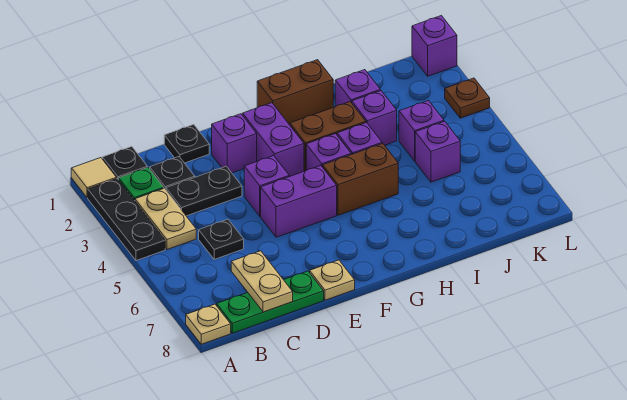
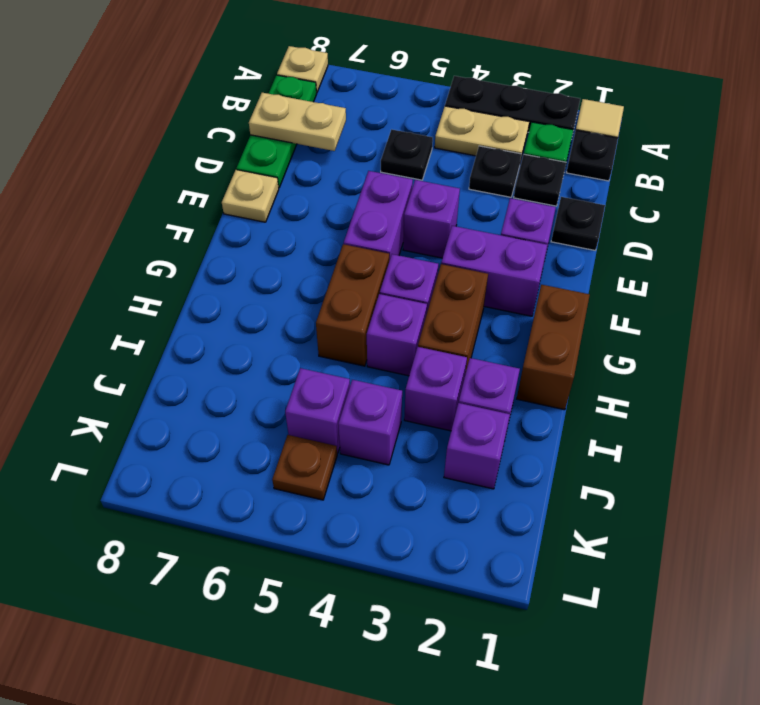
black 1x2 plate [166,166,242,216] -> black 1x1 plate [469,146,521,197]
purple 1x1 brick [412,16,457,76] -> purple 1x1 brick moved to [444,403,510,489]
brown 1x1 plate [445,78,490,118] -> brown 1x1 plate moved to [272,435,337,500]

